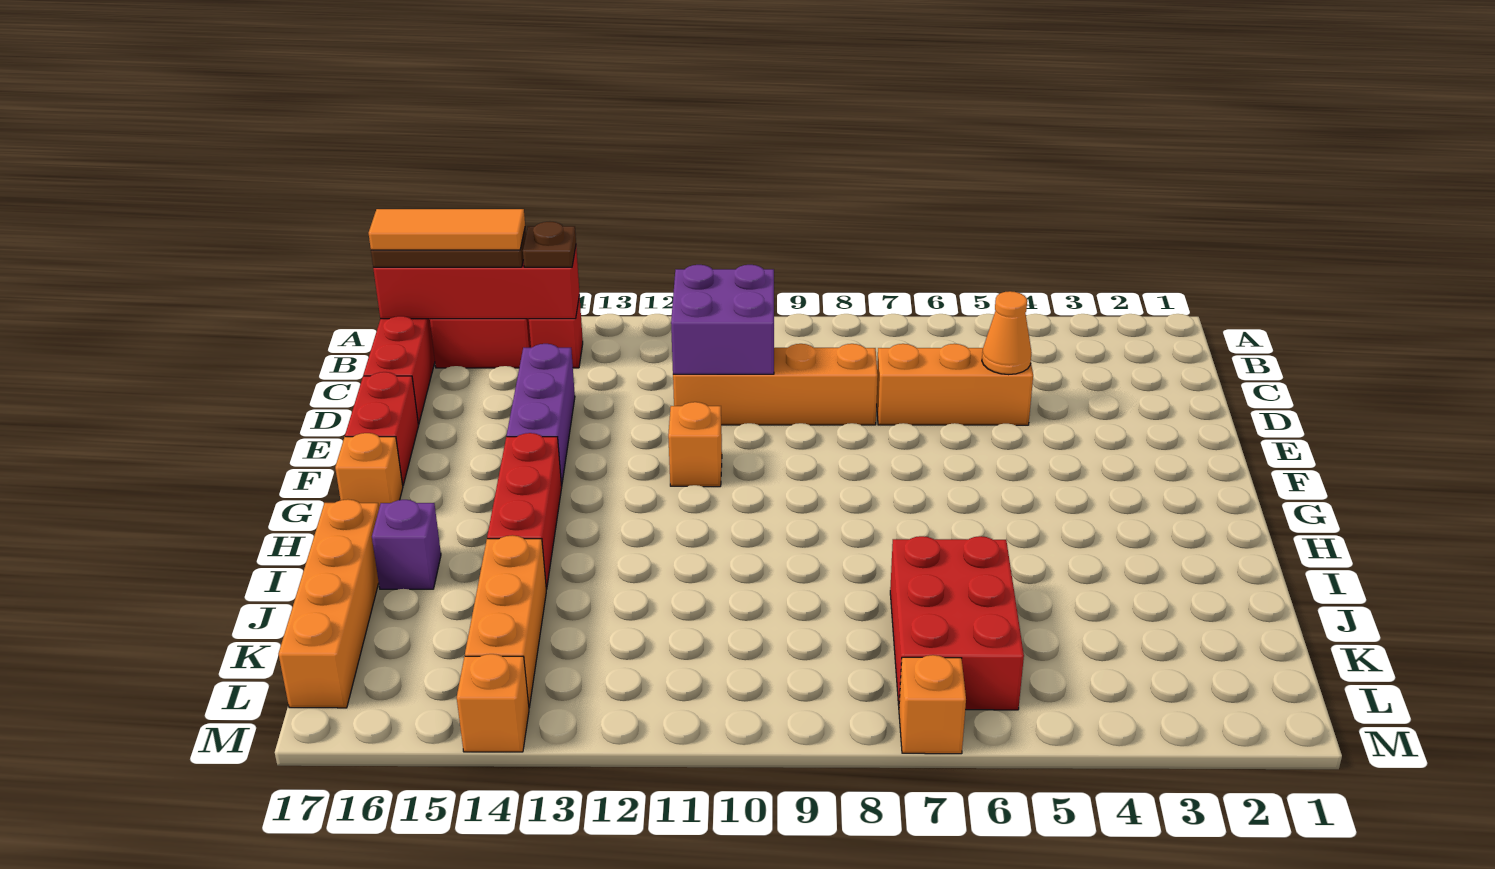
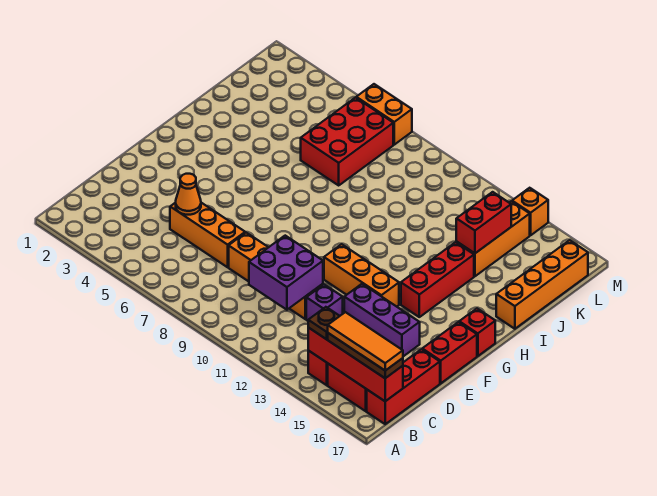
purple 1x3 brick [507,344,575,486] -> purple 1x3 brick turned to [344,284,420,356]
orange 1x1 brick [668,402,722,487] -> orange 1x3 brick [324,244,399,307]
orange 1x1 brick [335,433,403,508] -> red 1x1 brick [459,309,495,356]
purple 1x1 brick [372,500,441,589] -> purple 1x1 brick moved to [306,285,343,321]
none -> red 1x2 brick [456,192,511,253]
orange 1x1 brick [899,655,966,754] -> orange 1x2 brick [356,84,412,145]

